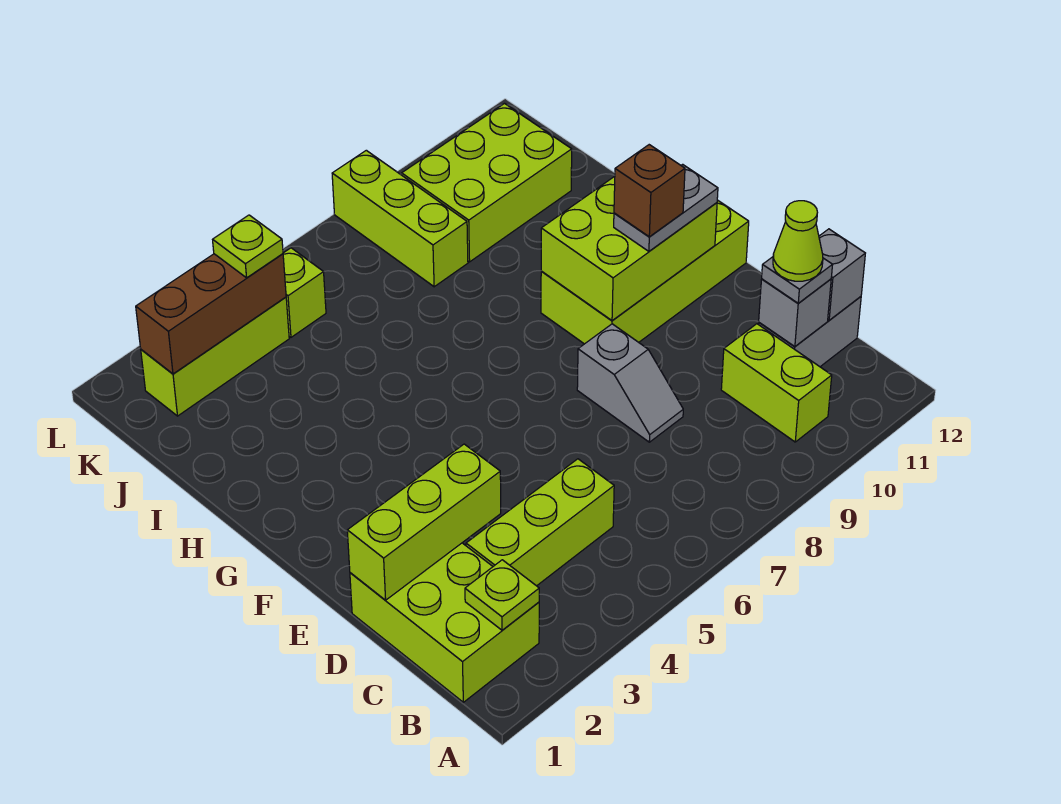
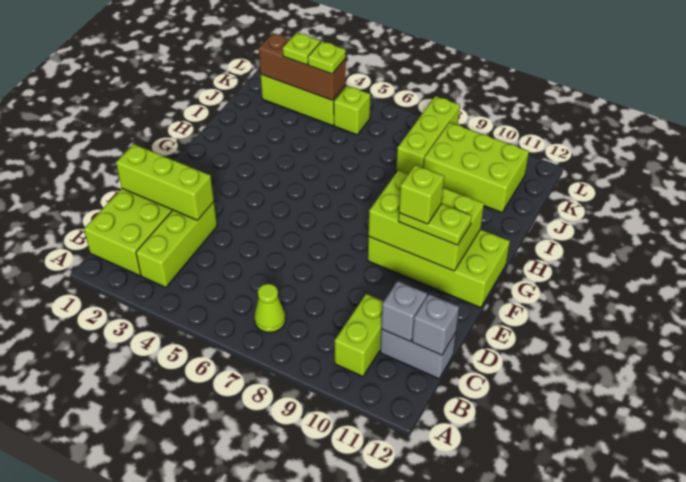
lime 1x1 plate [465,560,539,630] -> lime 1x1 plate moved to [283,32,320,65]
lime 1x3 brick [466,459,614,586] -> lime 1x3 brick turned to [136,202,217,287]
grey 1x1 plate [762,257,832,303] -> none
lime 1x1 cone [773,201,823,281] -> lime 1x1 cone moved to [254,284,286,332]
grey 1x2 slope [577,324,683,442] -> none
grey 1x2 plate [614,164,718,251] -> lime 1x2 plate [398,204,472,245]
brown 1x1 brick [614,145,685,237] -> lime 1x1 brick [399,165,444,224]

